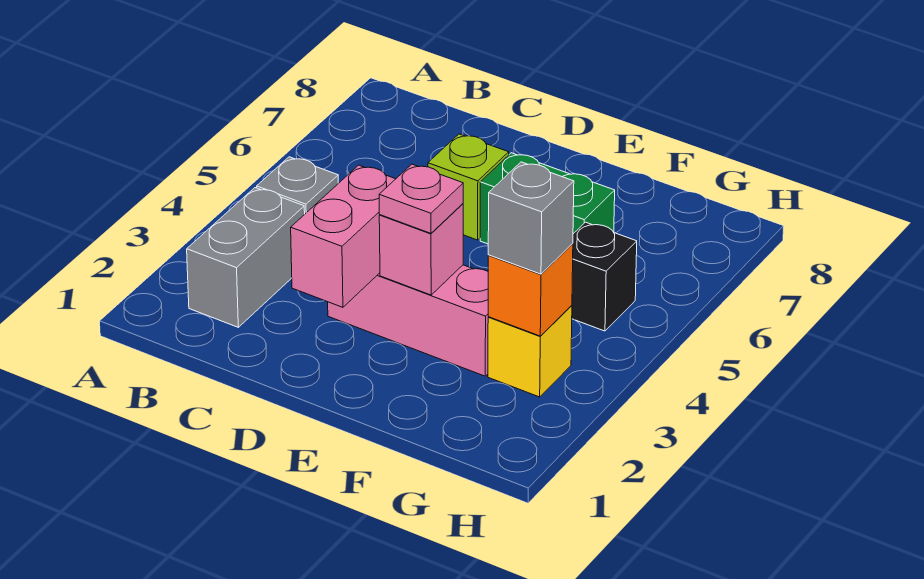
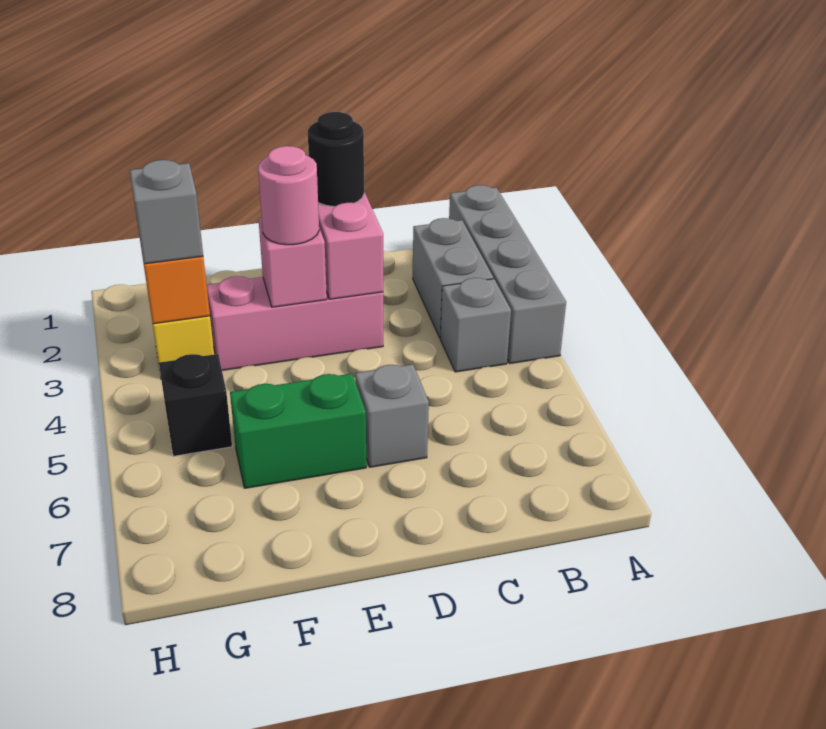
none -> grey 1x4 brick [449,185,566,364]
none -> black 1x1 round brick [308,112,364,207]
lime 1x1 brick [428,134,509,240] -> grey 1x1 brick [355,364,429,467]
pink 1x1 plate [379,164,463,233] -> pink 1x1 round brick [258,146,319,245]

